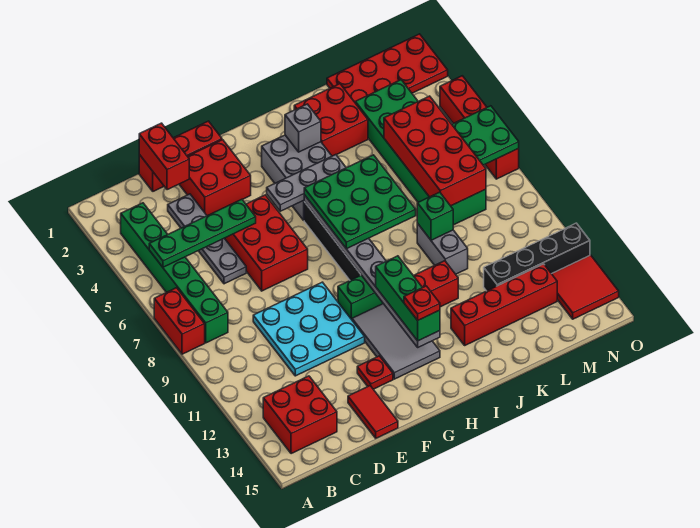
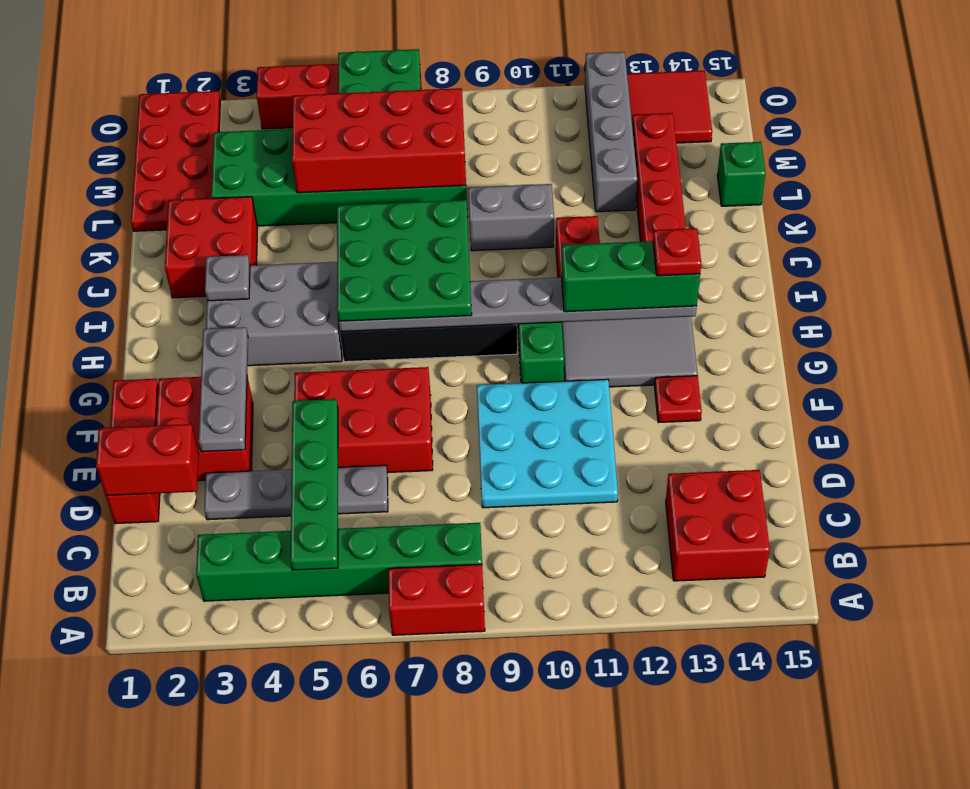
red 1x2 tile [348,386,398,438] -> none
grey 1x3 plate [267,155,346,211] -> grey 1x3 plate moved to [199,327,248,452]
grey 1x1 brick [285,104,321,152] -> grey 1x1 plate [205,255,250,301]
green 1x1 brick [417,192,453,240] -> green 1x1 brick moved to [717,142,766,206]
black 1x4 brick [484,223,590,291] -> grey 1x4 brick [585,52,637,212]

